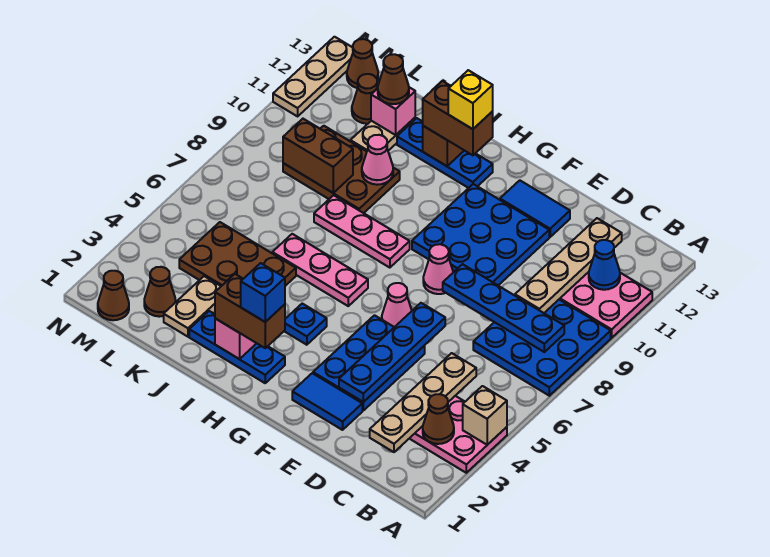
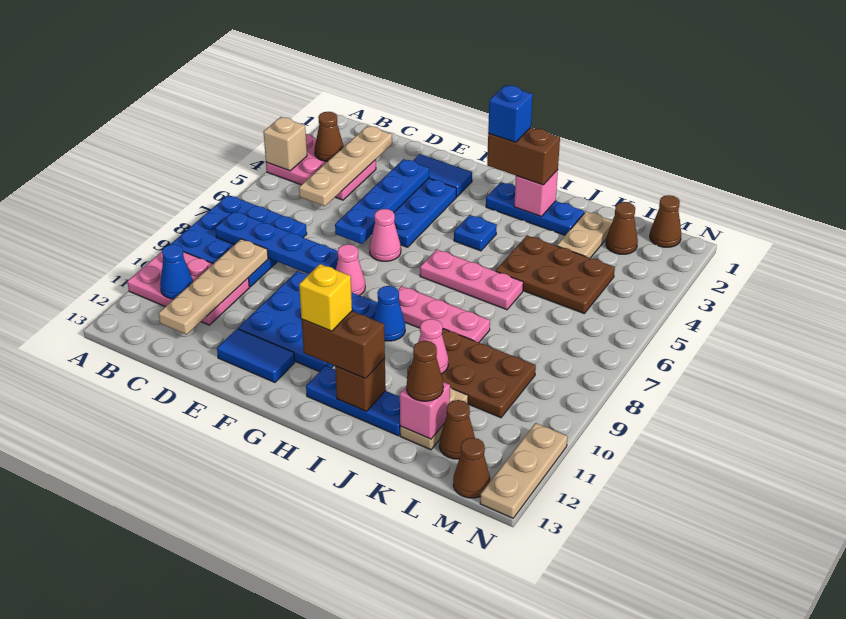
none -> blue 1x1 cone [373,286,405,341]
brown 1x2 brick [283,119,353,193] -> none

